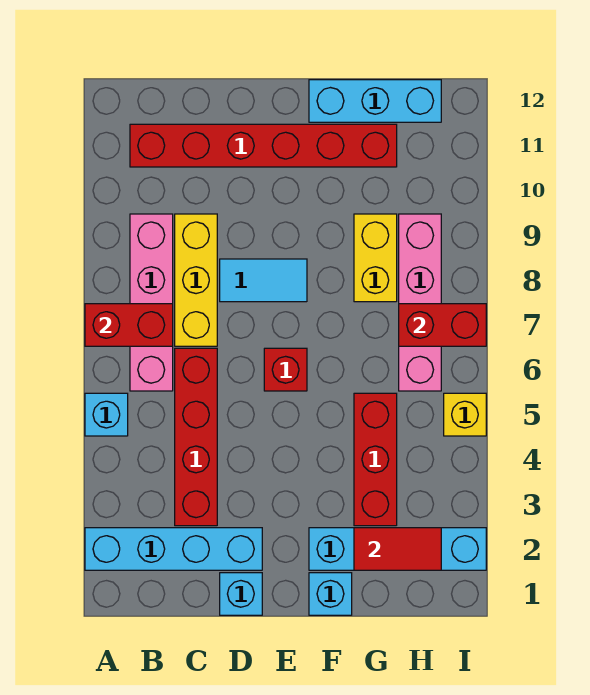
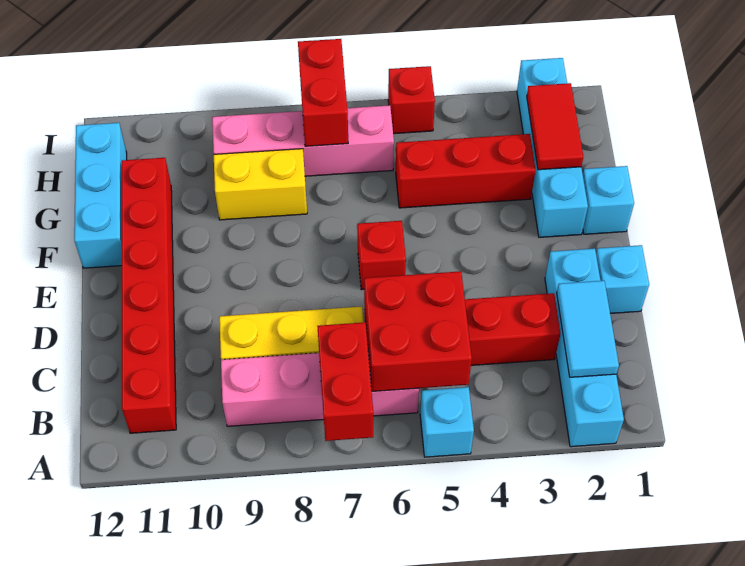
none -> red 2x2 brick [364,271,472,391]
cyan 1x2 tile [220,259,307,302] -> cyan 1x2 tile moved to [557,281,619,377]
yellow 1x1 brick [444,393,486,436] -> red 1x1 brick [388,66,435,134]

